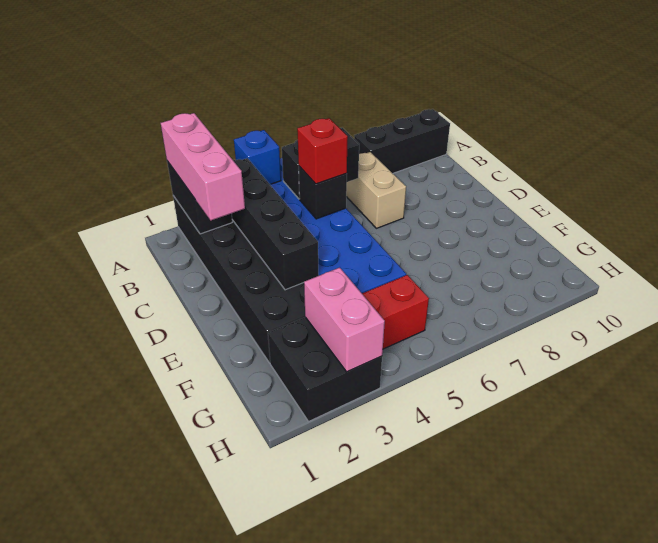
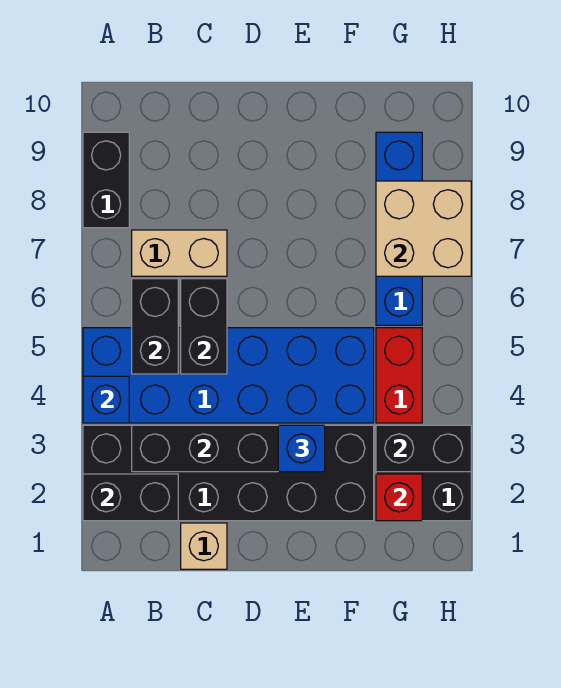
pink 1x3 brick [161,113,245,220] -> none
black 1x3 brick [354,109,450,173] -> black 1x2 brick [83,132,129,228]
none -> tan 1x1 brick [181,523,227,569]
black 1x1 brick [299,166,347,219] -> black 1x2 brick [181,279,227,374]
red 1x1 brick [297,118,348,184] -> red 1x1 brick moved to [376,474,422,521]
none -> blue 1x1 brick [278,425,325,472]
pink 1x2 brick [304,268,385,372] -> black 1x2 brick [376,425,471,472]
none -> blue 1x4 brick [376,132,422,325]
none -> tan 2x2 brick [376,181,471,276]

